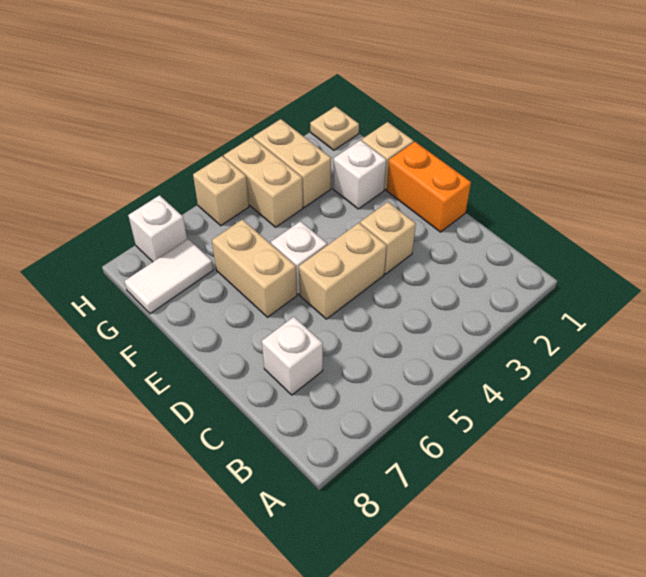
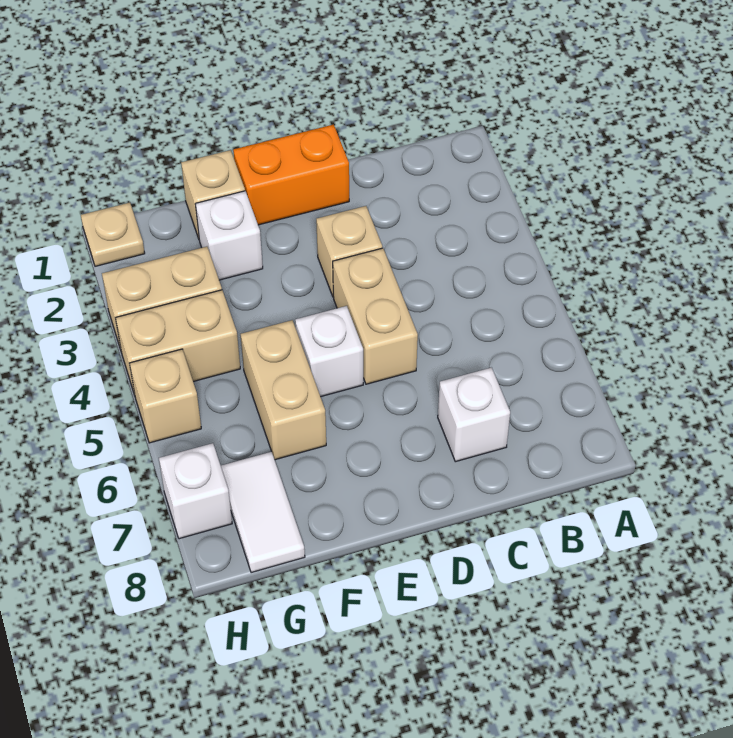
tan 1x2 brick [212,219,297,317] -> tan 1x2 brick turned to [241,320,326,460]

